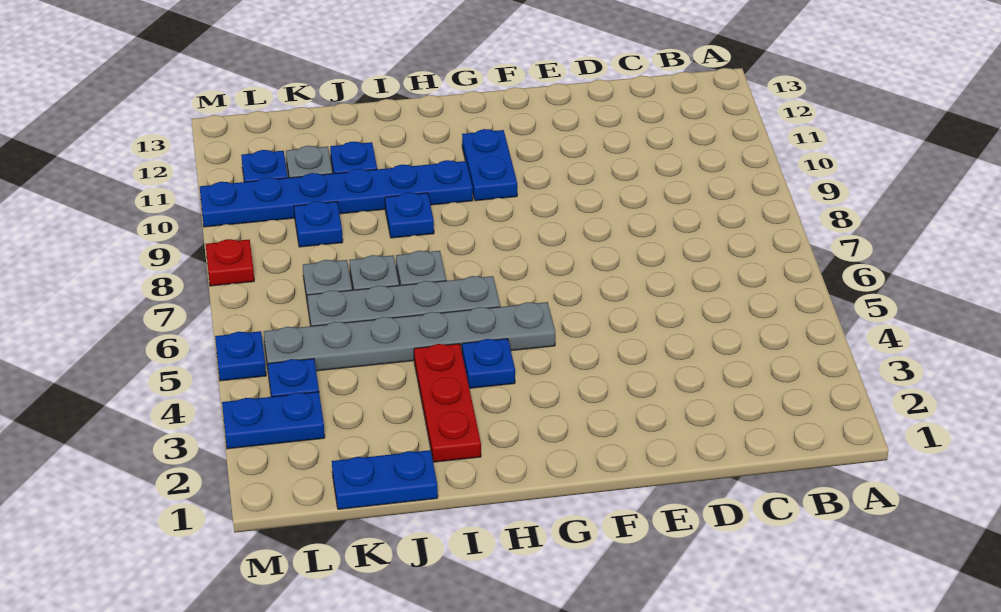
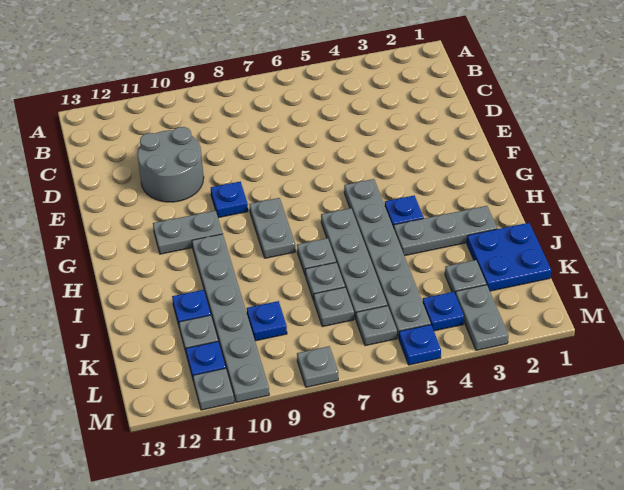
none -> grey 2x2 round brick [138,127,204,202]
none -> grey 1x2 plate [249,198,295,258]
blue 1x2 plate [462,129,517,201] -> grey 1x2 plate [153,211,223,254]
blue 1x6 plate [200,160,473,227] -> grey 1x6 plate [192,234,269,402]
red 1x3 plate [414,344,481,462] -> grey 1x3 plate [394,206,497,256]
blue 1x1 plate [385,192,434,238] -> blue 1x1 plate moved to [211,182,248,218]
blue 1x2 plate [332,450,438,509] -> blue 2x2 plate [467,223,551,291]
none -> grey 1x1 plate [445,260,486,294]
blue 1x2 plate [222,392,325,449] -> grey 1x2 plate [455,285,509,350]
none -> grey 1x1 plate [356,306,397,346]
red 1x1 plate [206,239,254,286] -> grey 1x1 plate [297,346,338,387]
none -> grey 1x1 plate [193,368,234,410]

